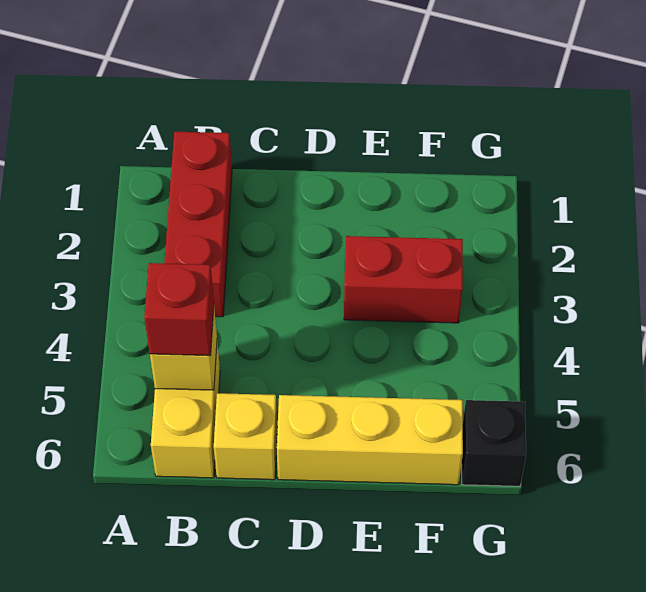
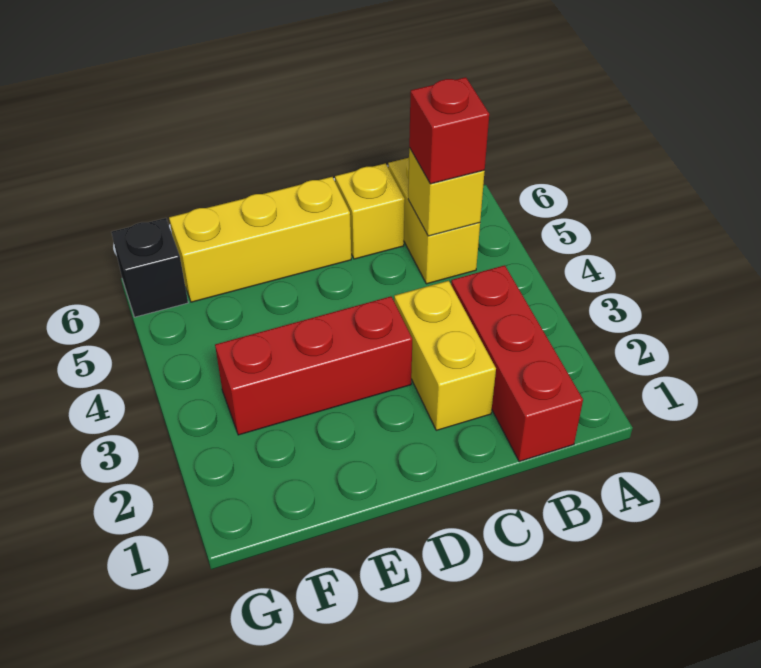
none -> yellow 1x2 brick [394,281,496,430]
red 1x2 brick [344,236,463,323] -> red 1x3 brick [215,296,412,435]

